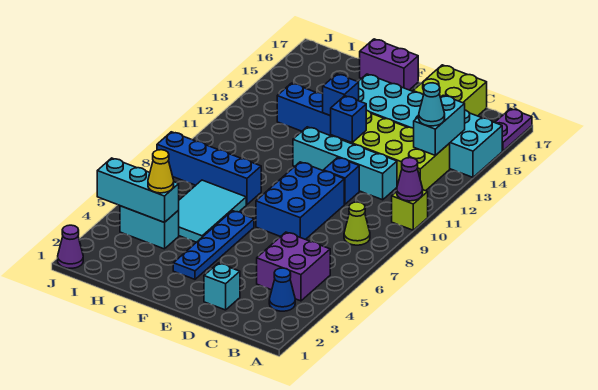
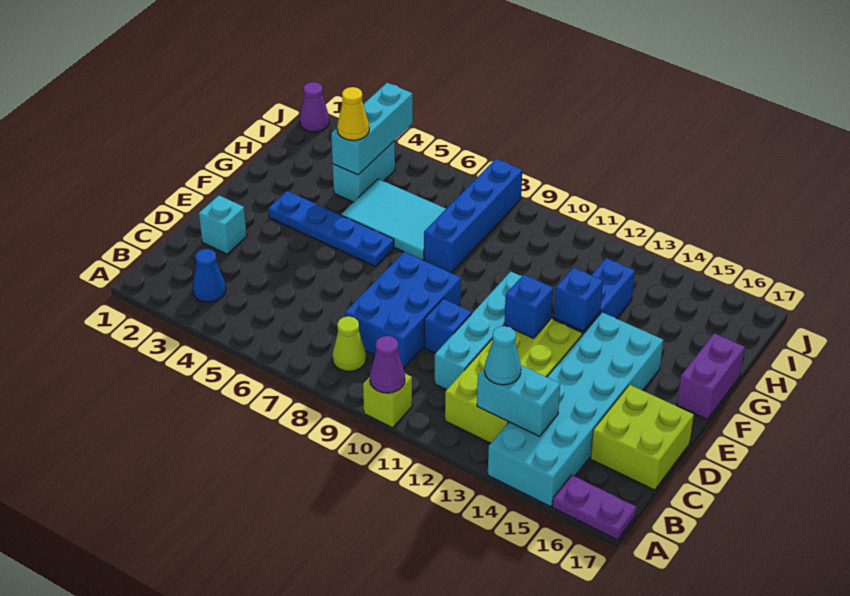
purple 2x2 brick [257,232,330,301] -> none
blue 2x3 brick [256,162,344,240] -> blue 2x3 brick turned to [345,252,461,368]

